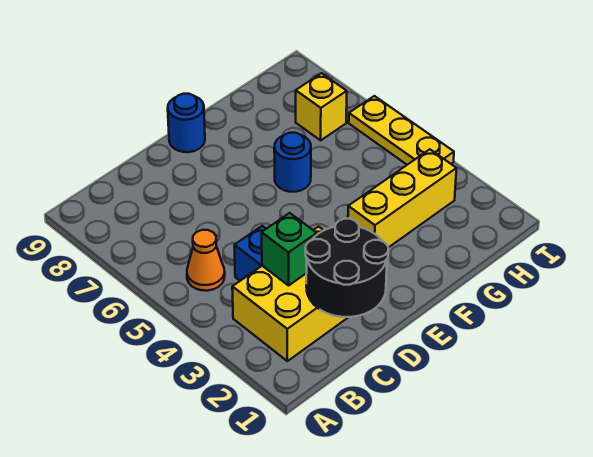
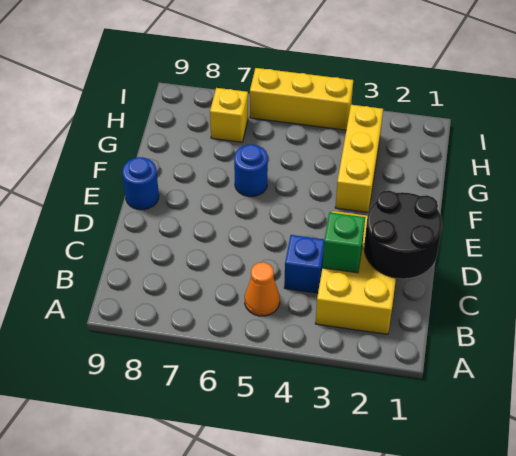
yellow 1x3 plate [349,96,454,165] -> yellow 1x3 brick [250,68,353,130]

